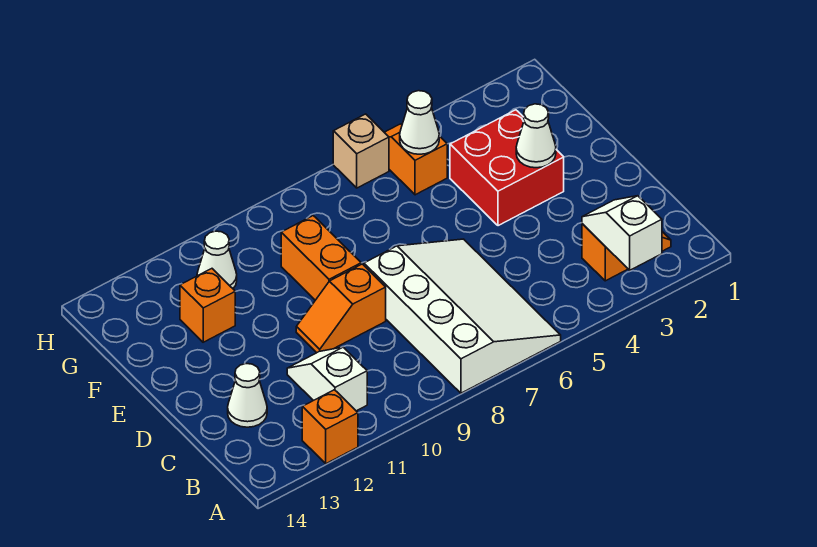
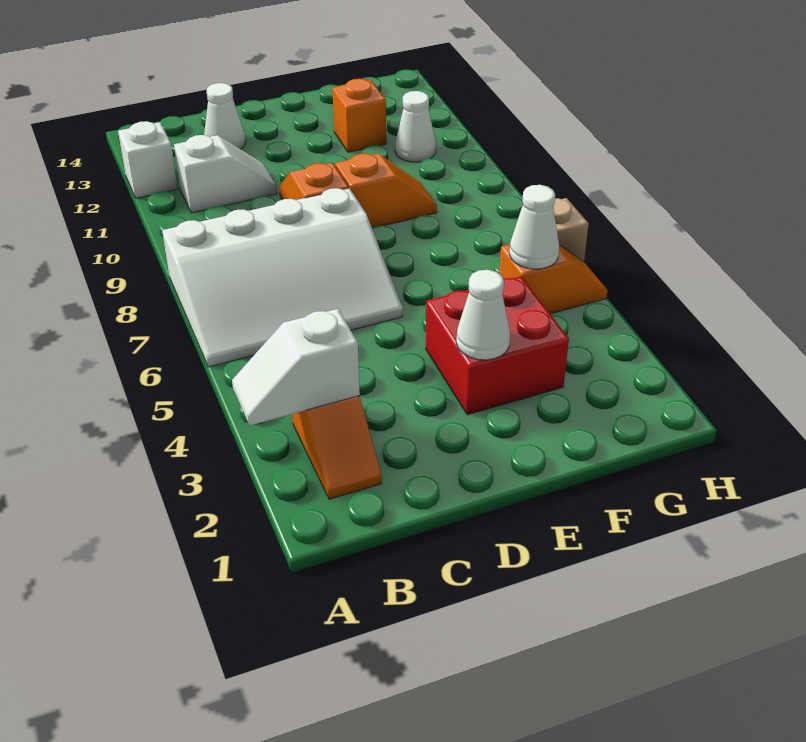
white 1x2 slope [582,196,662,270] -> white 1x2 slope turned to [232,309,360,426]
orange 1x1 brick [302,390,358,464] -> white 1x1 brick [118,121,177,198]
orange 1x2 brick [281,216,361,300] -> orange 1x2 slope [335,153,437,228]

